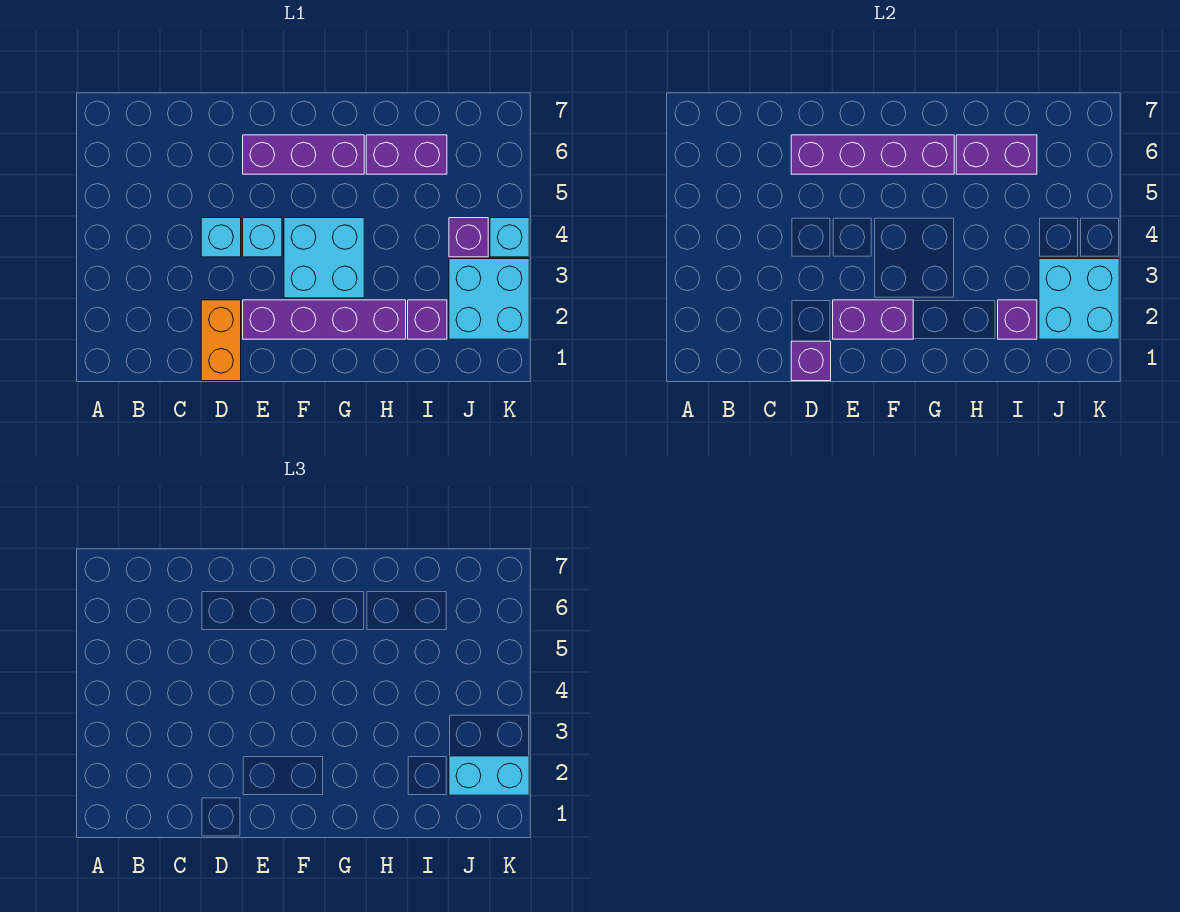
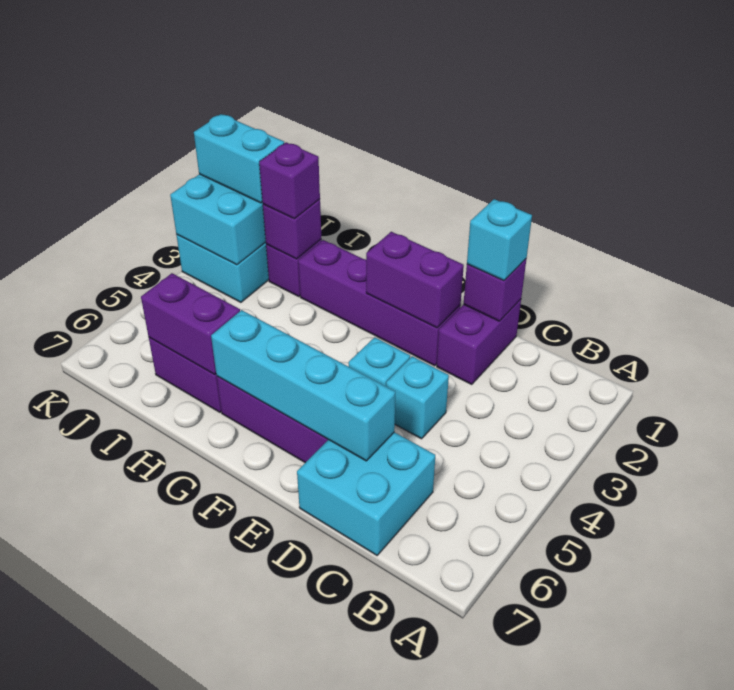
orange 1x2 brick [201,300,241,381] -> purple 1x2 brick [437,299,521,384]
purple 1x4 brick [791,135,954,174] -> cyan 1x4 brick [211,310,395,461]
cyan 2x2 brick [284,218,364,298] -> cyan 2x2 brick moved to [297,432,435,555]
purple 1x1 brick [449,218,488,257] -> purple 1x1 brick moved to [259,142,320,219]
cyan 1x1 brick [490,218,529,257] -> cyan 1x1 brick moved to [467,199,532,281]

